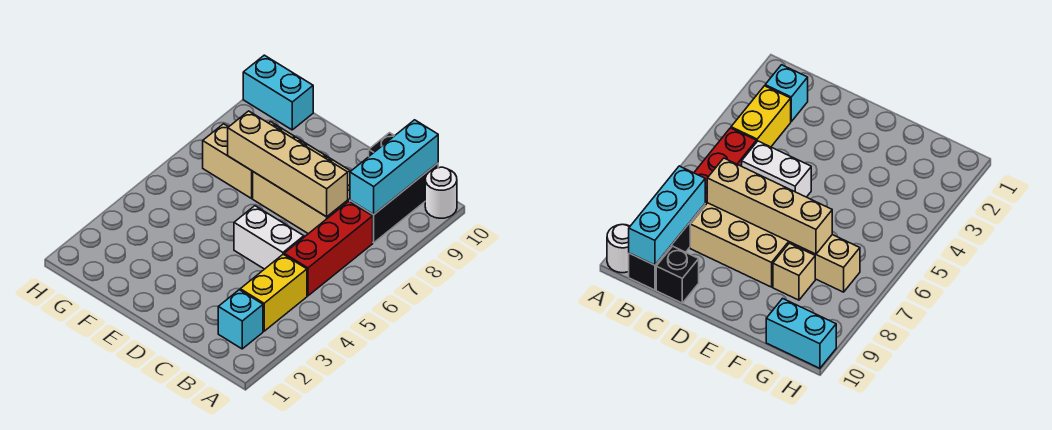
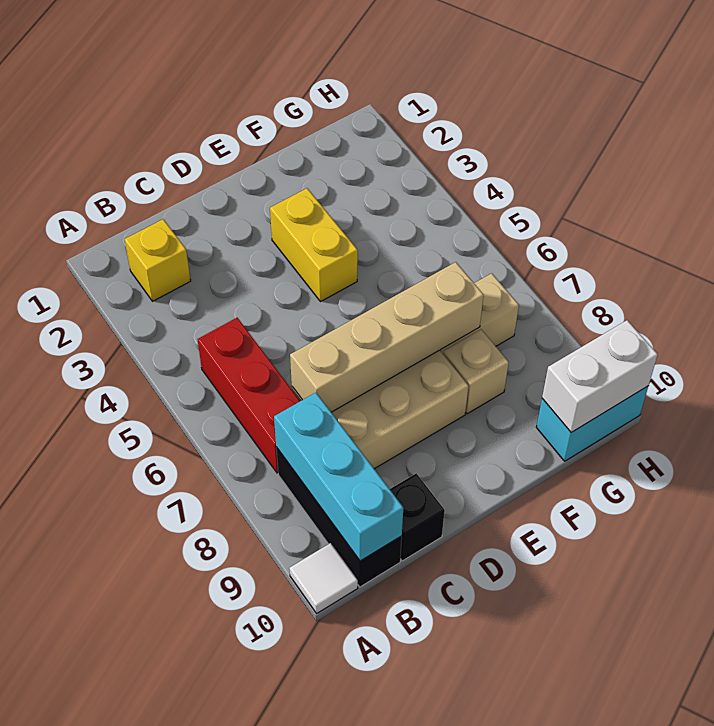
white 1x1 round brick [425,167,457,218] -> white 1x1 tile [289,543,358,613]
cyan 1x1 brick [218,290,263,349] -> yellow 1x1 brick [124,219,191,301]
yellow 1x2 brick [240,254,307,331] -> yellow 1x2 brick moved to [270,188,358,302]
white 1x2 brick [234,206,304,269] -> white 1x2 brick moved to [542,320,658,432]

